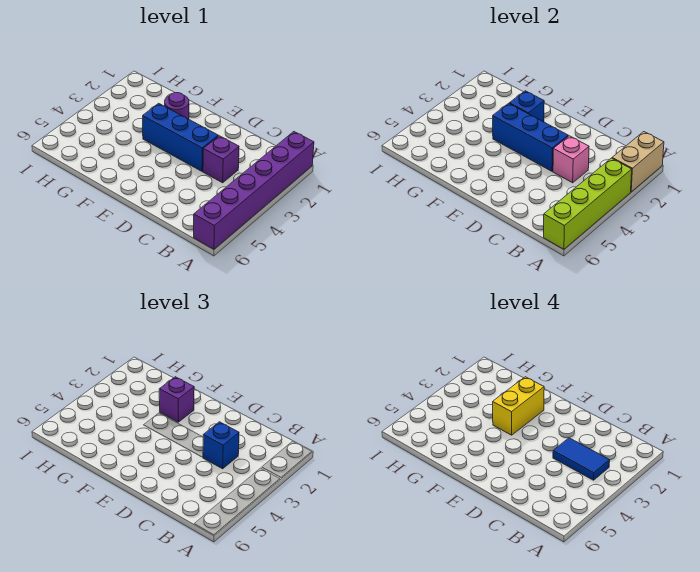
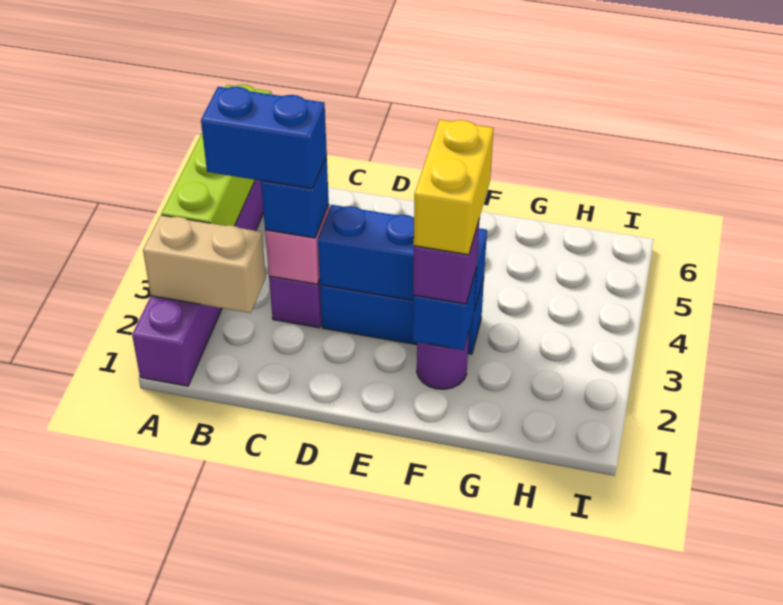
tan 1x2 brick [612,132,664,192] -> tan 1x2 brick turned to [143,215,266,313]
blue 1x2 tile [553,438,610,480] -> blue 1x2 brick [201,87,327,189]

